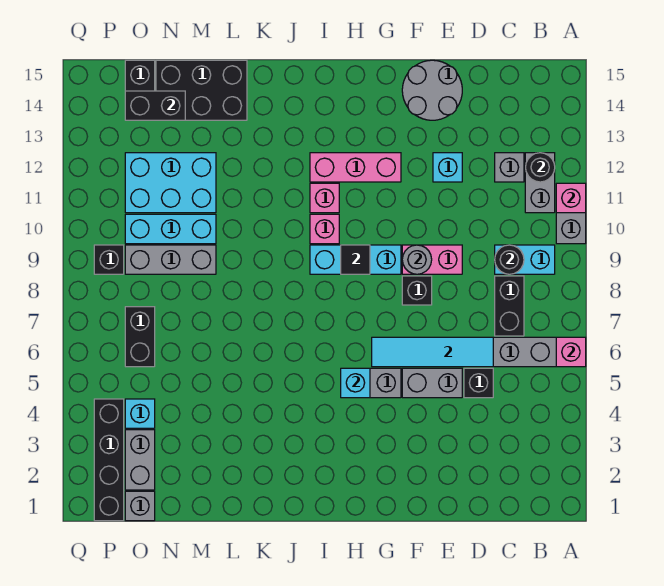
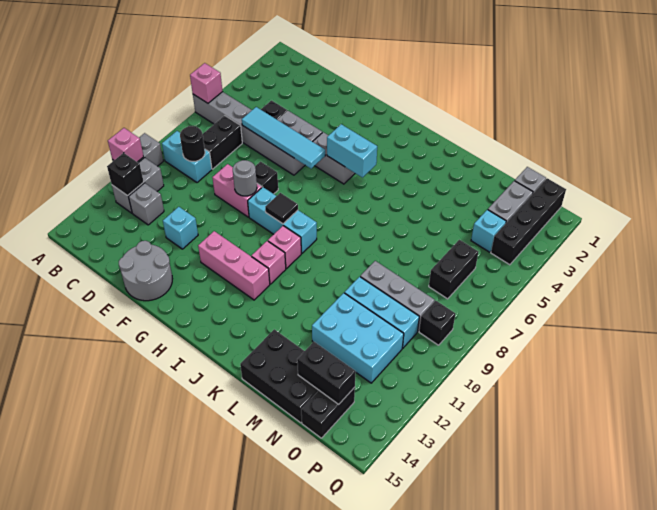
black 1x1 round brick [526,153,555,182] -> black 1x1 brick [107,153,144,196]
cyan 1x1 brick [341,368,370,398] -> cyan 1x2 brick [327,124,377,178]

